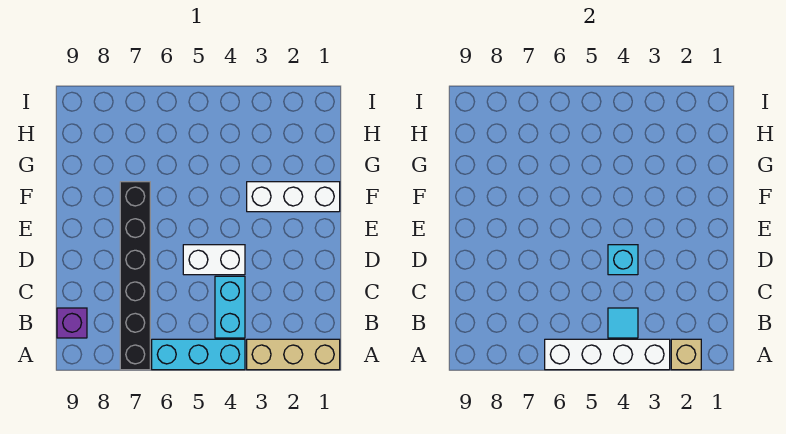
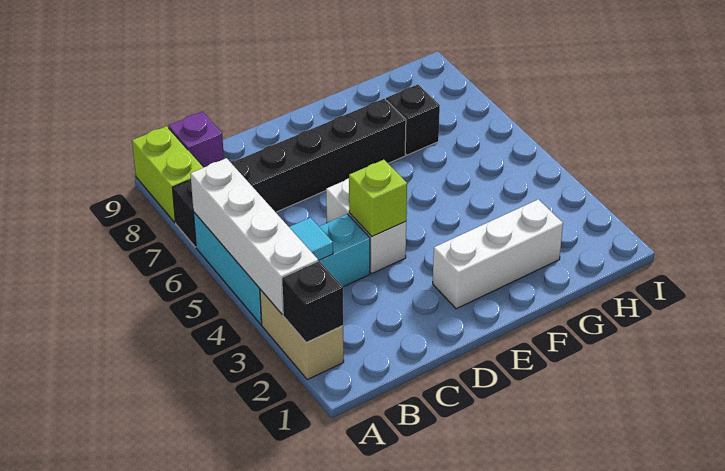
tan 1x3 brick [247,339,340,370] -> tan 1x2 brick [260,289,344,380]
tan 1x1 brick [671,339,701,370] -> black 1x1 brick [282,261,343,343]
none -> lime 1x2 brick [132,126,203,223]
cyan 1x1 brick [608,245,638,275] -> lime 1x1 brick [349,160,407,236]
white 1x3 brick [247,182,340,212] -> white 1x3 brick turned to [433,199,563,309]
none -> black 1x1 brick [386,85,440,155]

